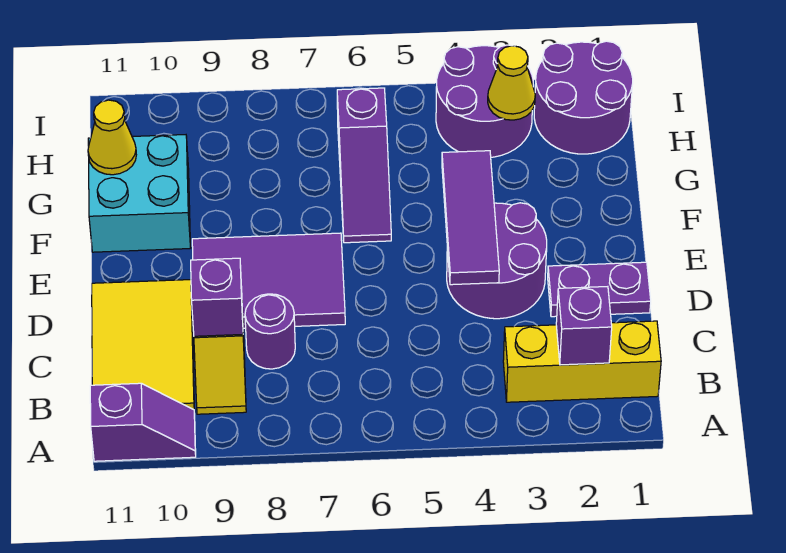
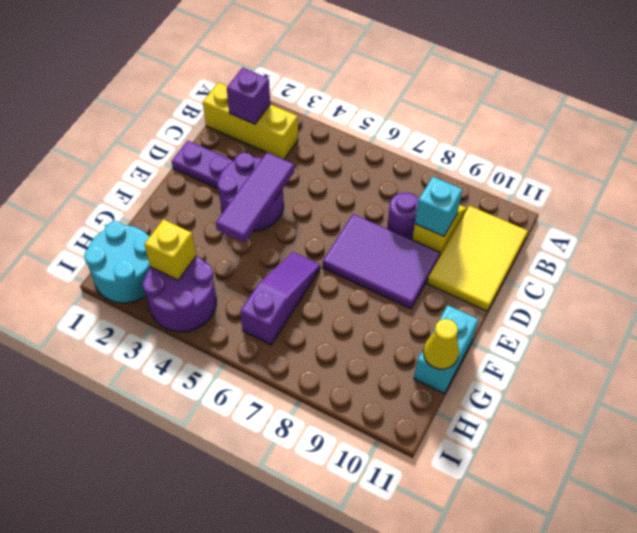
purple 1x2 slope [90,383,196,461] -> none
purple 1x1 brick [191,258,243,336] -> cyan 1x1 brick [415,177,463,236]
cyan 2x2 brick [88,135,191,252] -> cyan 1x2 brick [414,305,479,393]
purple 2x2 round brick [534,41,633,154] -> cyan 2x2 round brick [84,221,150,303]
yellow 1x1 cone [488,46,535,120] -> yellow 1x1 brick [144,219,196,280]

